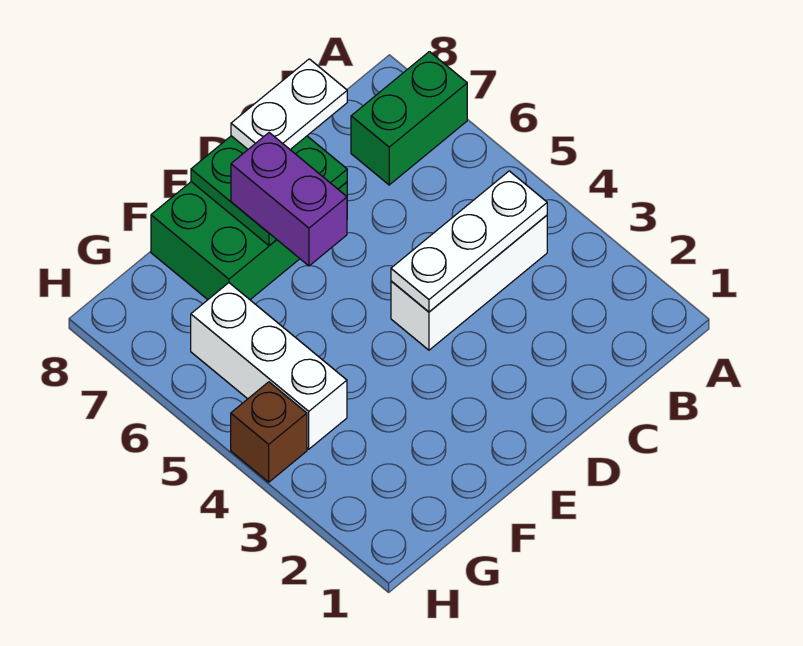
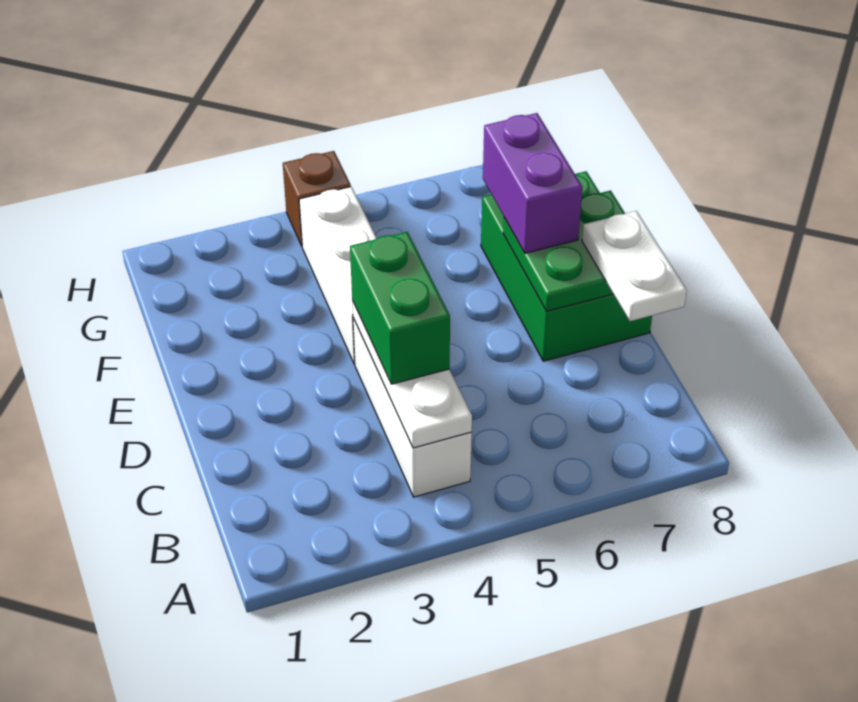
green 1x2 brick [351,52,467,185] -> green 1x2 brick moved to [350,232,450,384]
purple 1x2 brick [231,133,347,266] -> purple 1x2 brick turned to [483,113,582,253]
white 1x3 brick [191,283,347,449] -> white 1x3 brick turned to [299,187,376,364]

